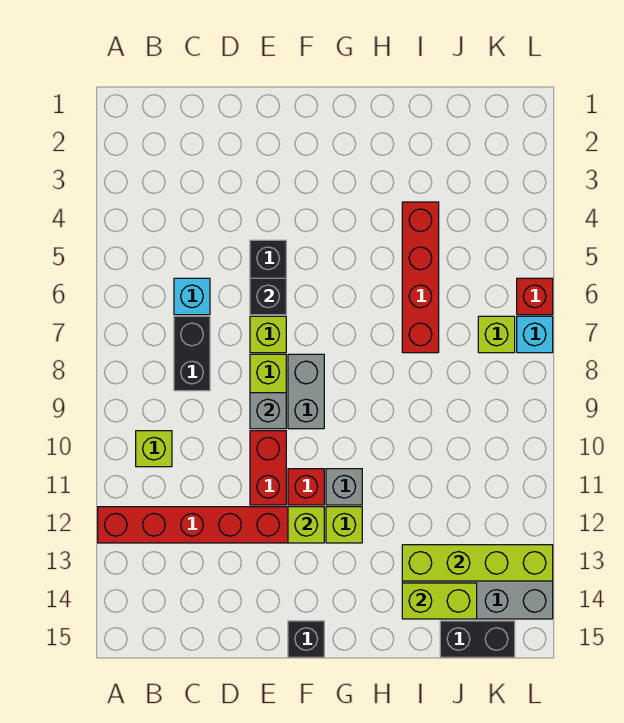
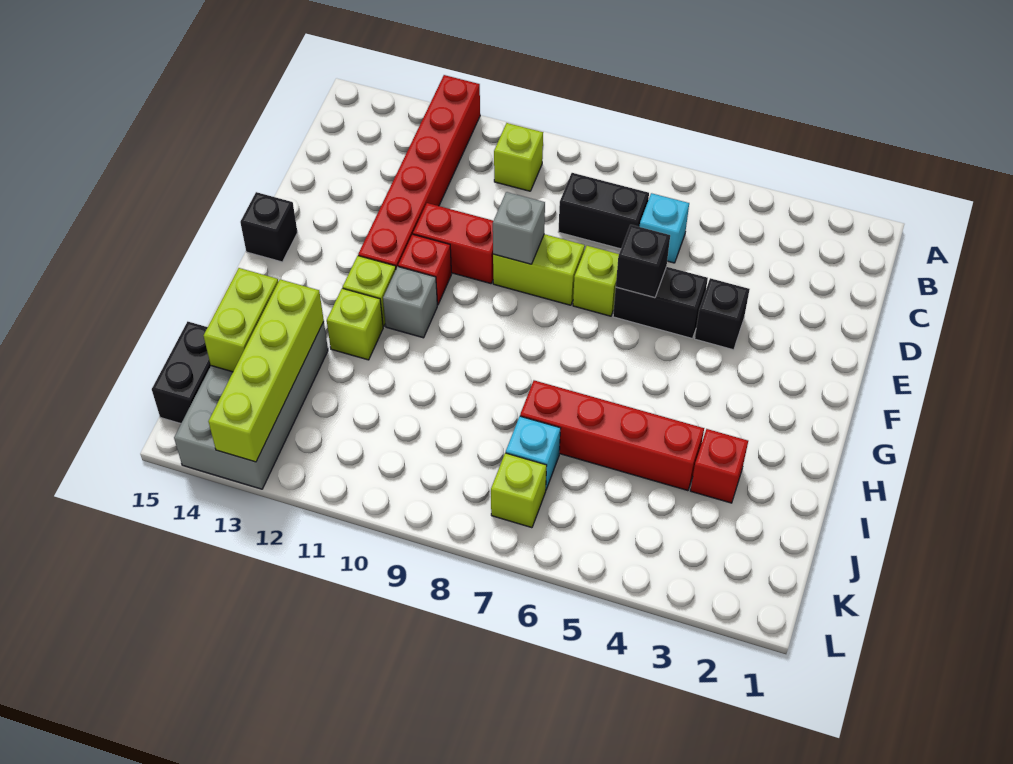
none -> black 1x1 brick [695,278,750,350]
grey 1x2 brick [288,354,324,429] -> none
lime 1x1 brick [288,507,324,543] -> lime 1x1 brick moved to [327,288,383,360]
red 1x1 brick [517,278,553,315] -> red 1x1 brick moved to [690,429,748,503]
cyan 1x1 brick [517,316,553,353] -> cyan 1x1 brick moved to [506,416,561,489]

